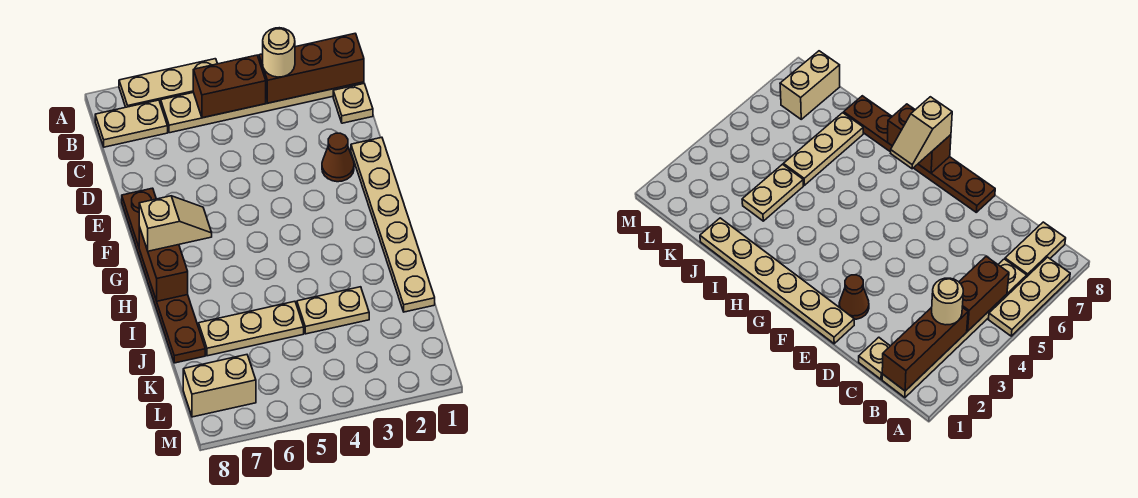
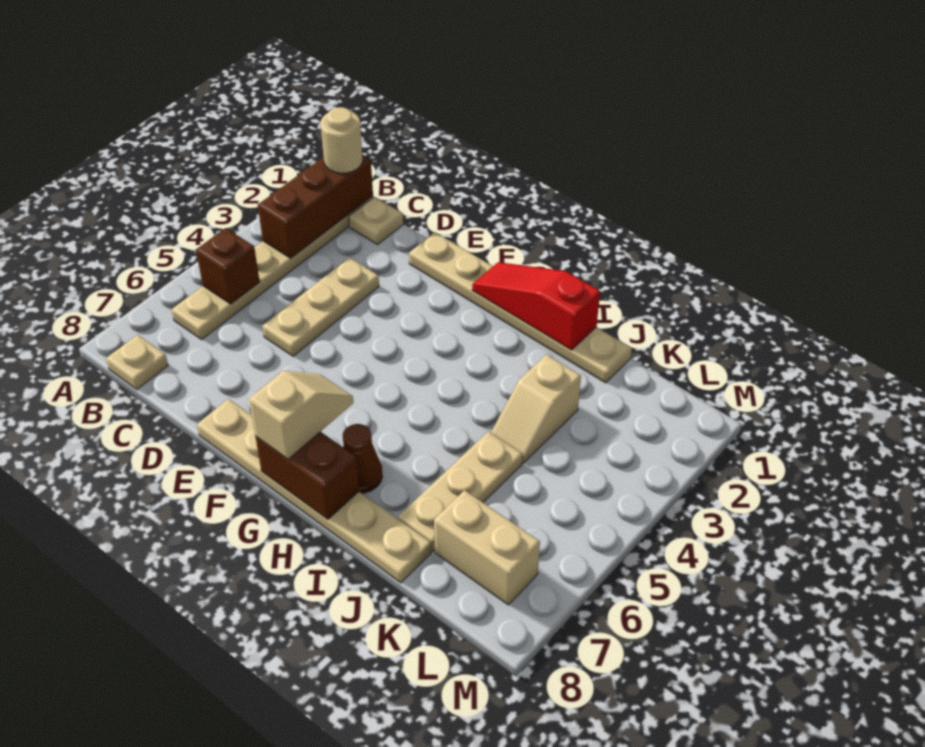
tan 1x3 plate [119,59,217,107] -> tan 1x3 plate moved to [262,257,379,356]
tan 1x1 round brick [263,28,295,77] -> tan 1x1 round brick moved to [321,107,363,173]
brown 1x2 brick [193,55,266,118] -> brown 1x1 brick [196,228,260,304]
tan 1x2 plate [95,100,168,147] -> tan 1x1 plate [106,335,168,389]
brown 1x1 cone [322,133,354,182] -> brown 1x1 cone moved to [343,424,383,493]
brown 1x6 plate [122,188,205,363] -> tan 1x6 plate [197,399,432,583]
none -> red 1x3 slope [472,262,600,350]
tan 1x2 plate [297,287,369,334] -> tan 1x2 slope [491,355,581,463]
tan 1x2 brick [183,355,256,417] -> tan 1x2 brick turned to [434,490,540,605]

